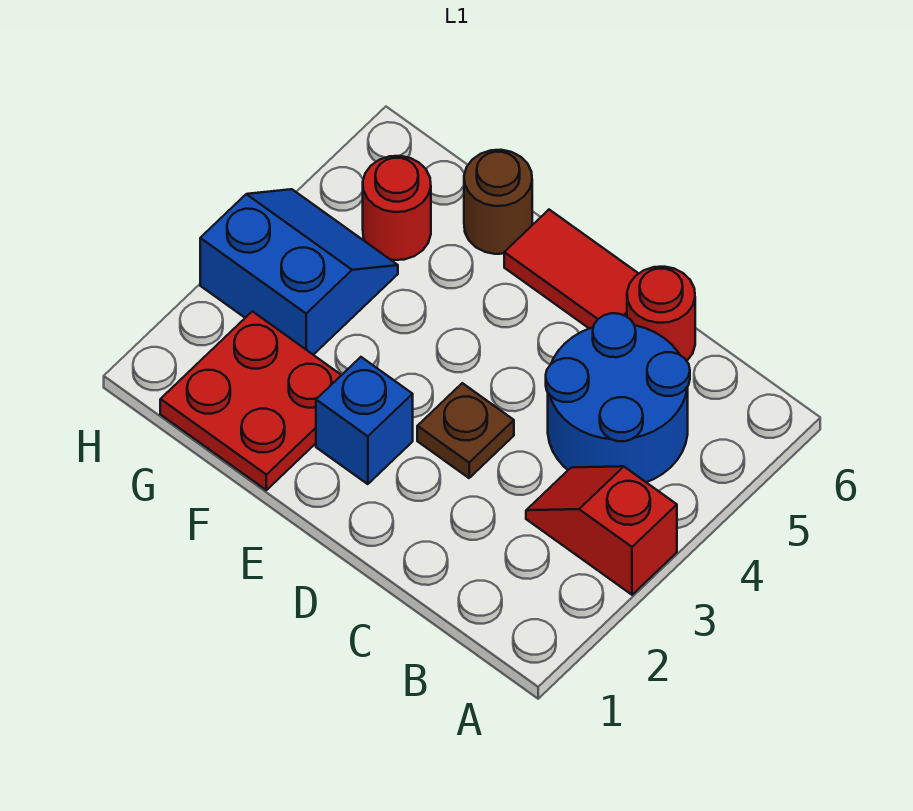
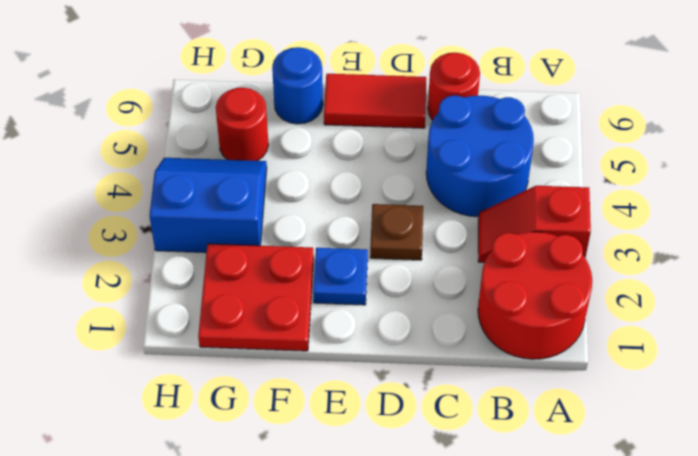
none -> red 2x2 round brick [478,232,592,359]
blue 1x1 brick [316,357,413,484] -> blue 1x1 plate [313,248,368,305]
brown 1x1 round brick [464,150,532,254] -> blue 1x1 round brick [272,47,323,124]

